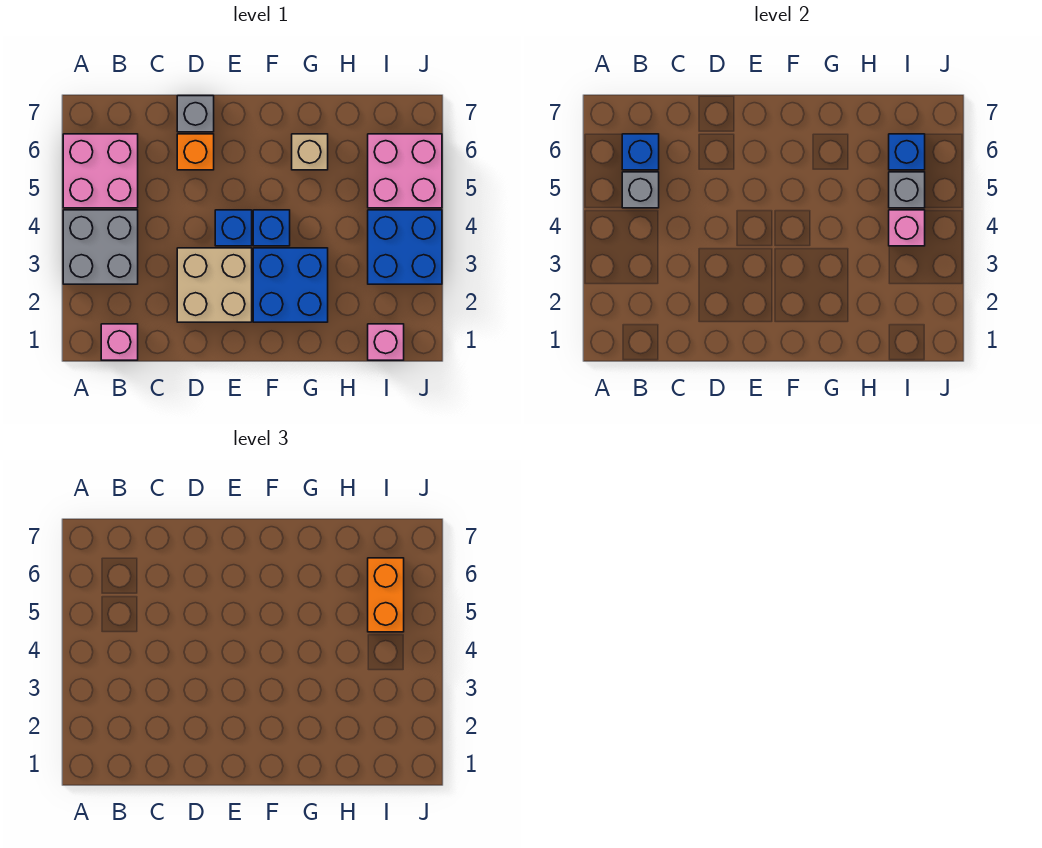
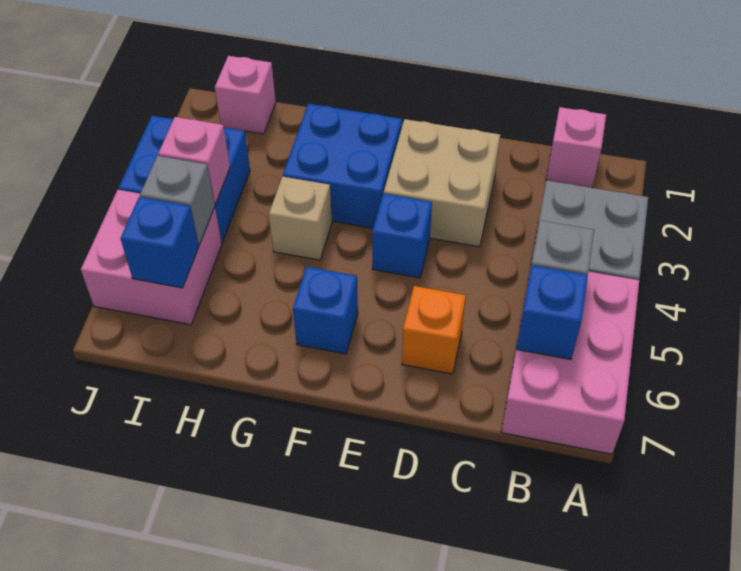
pink 2x2 brick [63,134,138,208] -> pink 2x3 brick [501,271,639,454]
grey 1x1 brick [177,96,214,132] -> none
blue 1x1 brick [253,210,290,246] -> blue 1x1 brick moved to [293,267,358,354]
tan 1x1 brick [292,134,328,170] -> tan 1x1 brick moved to [269,177,332,260]
orange 1x2 brick [368,558,404,632] -> none

